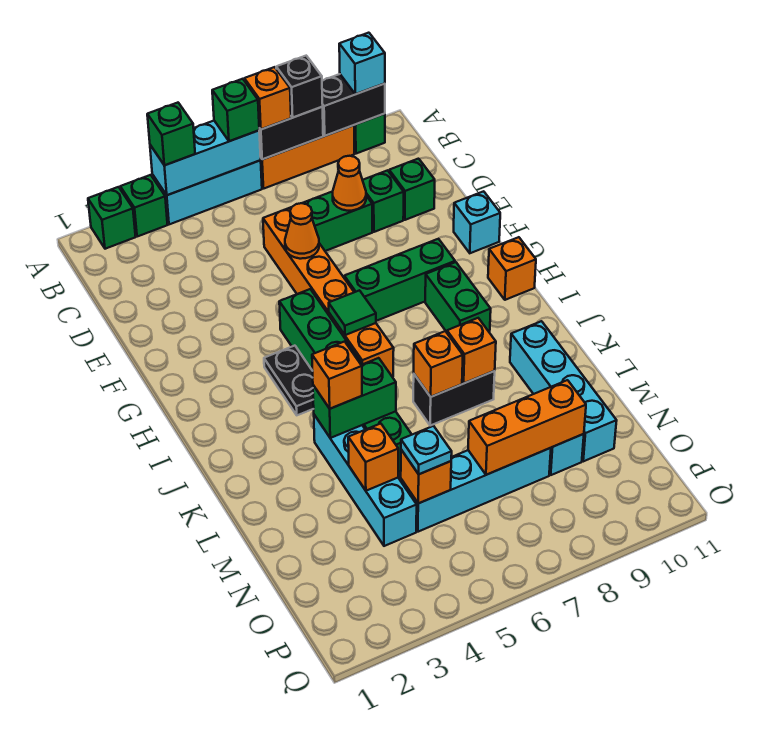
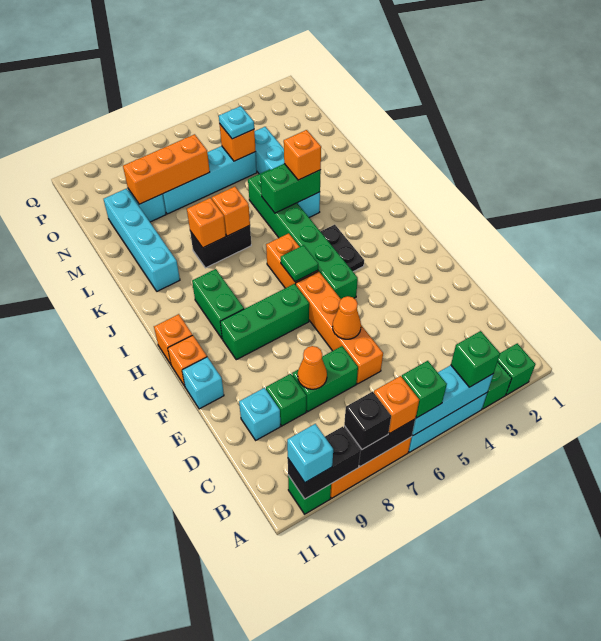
green 1x1 brick [389,159,435,220] -> cyan 1x1 brick [239,388,281,440]
orange 1x1 brick [348,424,398,491] -> orange 1x1 brick moved to [168,335,207,386]

